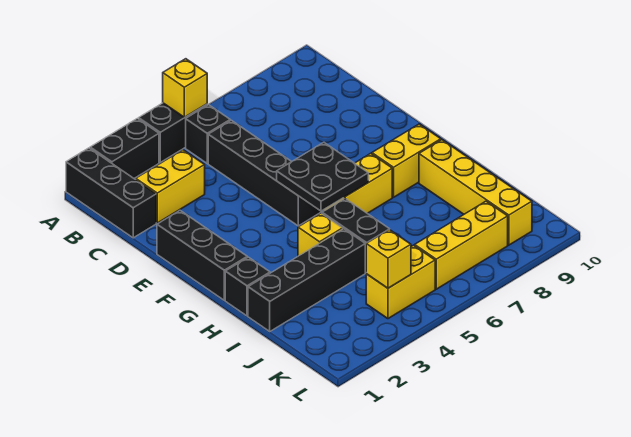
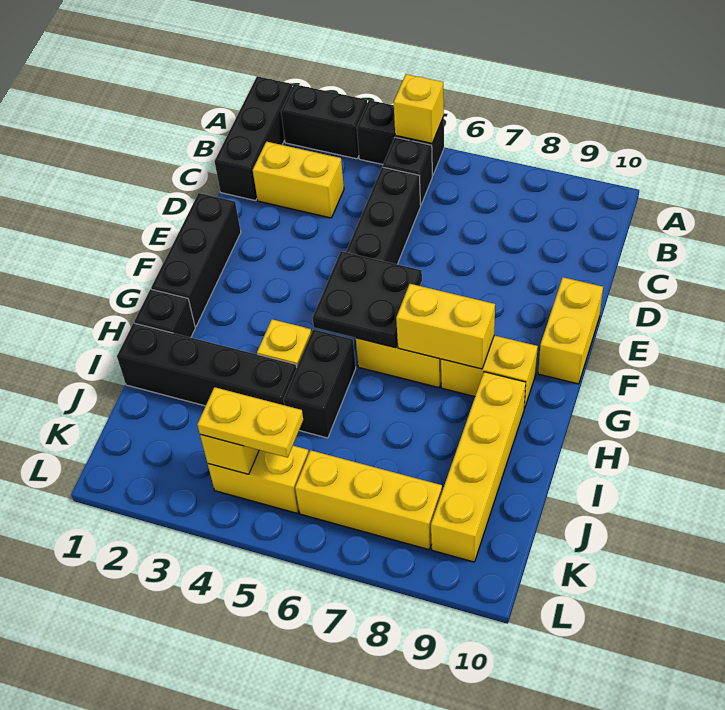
none -> yellow 1x2 brick [538,277,603,384]
none -> yellow 1x2 brick [396,284,495,369]
none -> yellow 1x2 plate [197,387,303,457]

